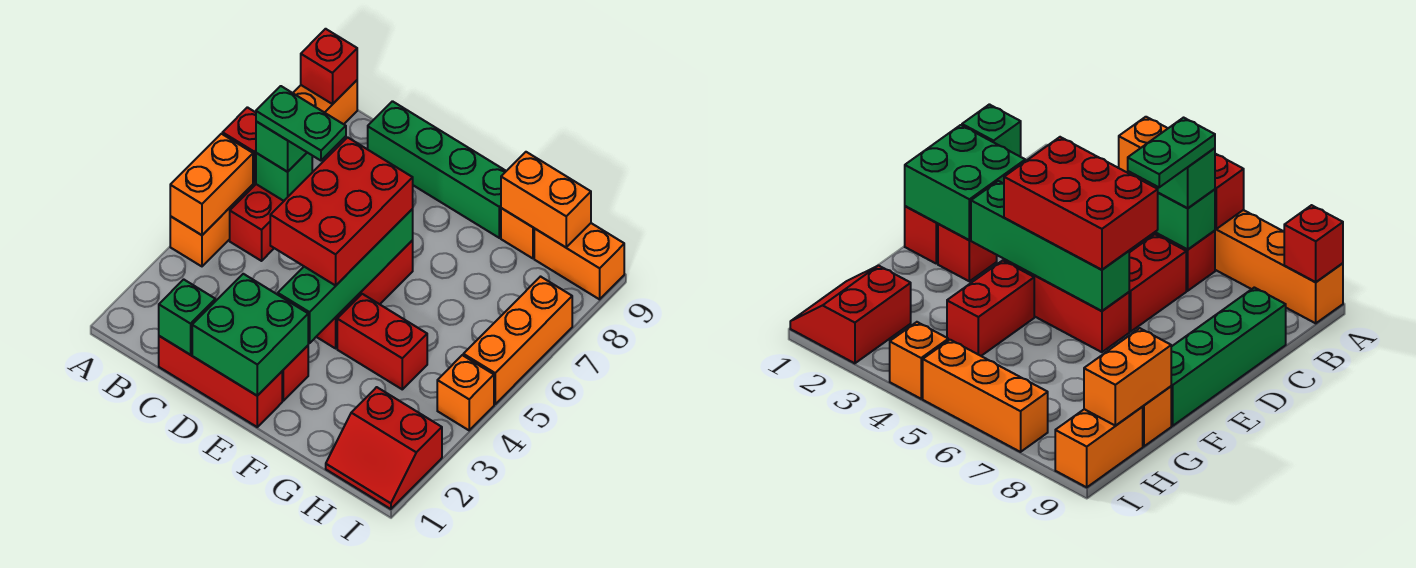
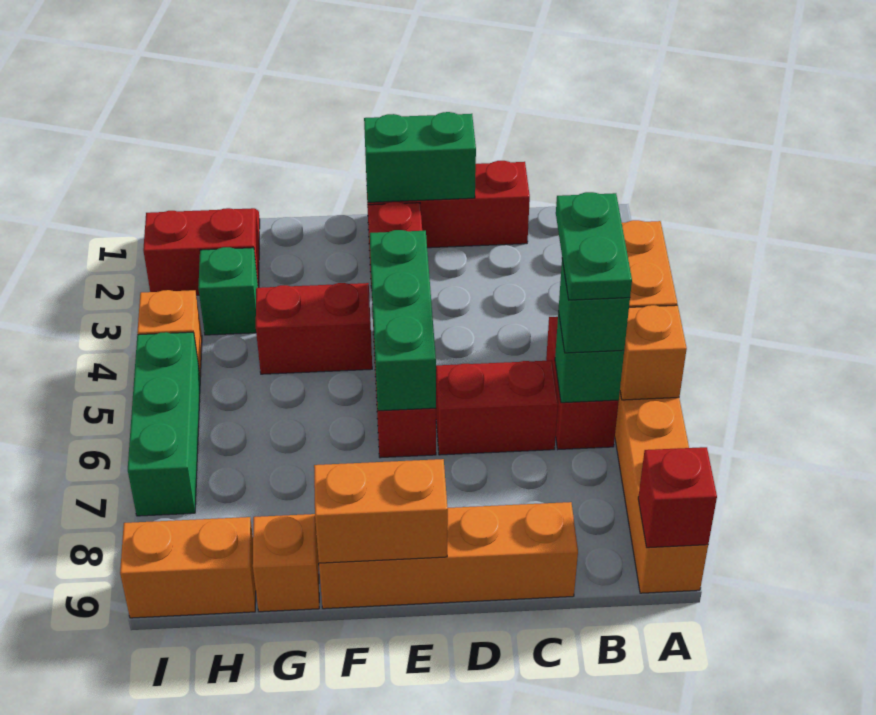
red 1x1 brick [222,107,256,183] -> orange 1x1 brick [620,305,687,400]
green 1x2 plate [256,86,346,161] -> green 1x2 plate turned to [556,192,632,300]
green 1x1 brick [159,279,215,355] -> green 1x1 brick moved to [198,247,258,335]
green 1x4 brick [368,101,506,238] -> orange 1x4 brick [319,502,578,609]
green 2x2 brick [192,274,308,396] -> green 1x2 brick [364,112,476,202]
red 2x3 brick [270,137,413,285] -> none
green 1x4 brick [278,209,413,343] -> green 1x3 brick [370,230,436,411]
orange 1x2 brick [501,152,591,247] -> orange 1x2 brick moved to [314,459,448,563]
orange 1x3 brick [463,277,572,404] -> green 1x3 brick [128,332,200,516]

